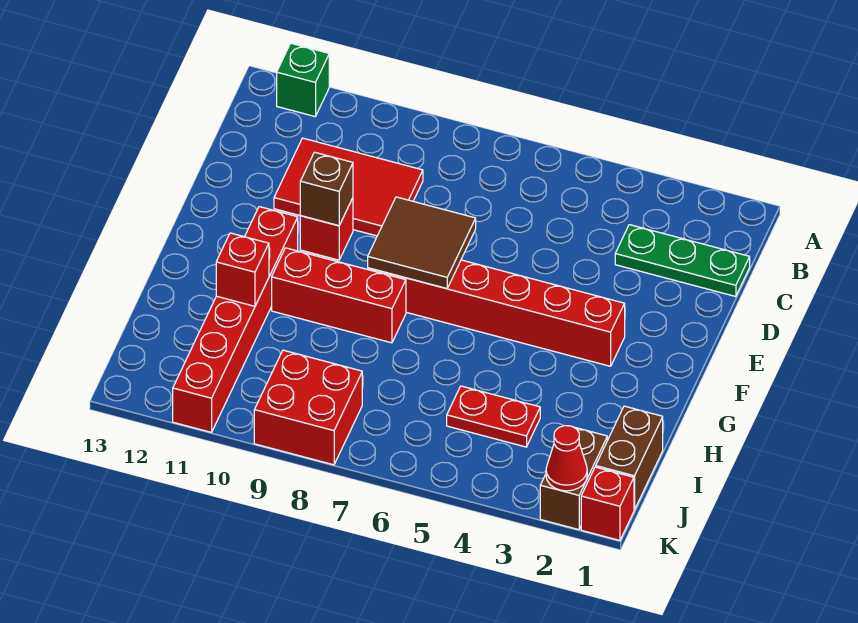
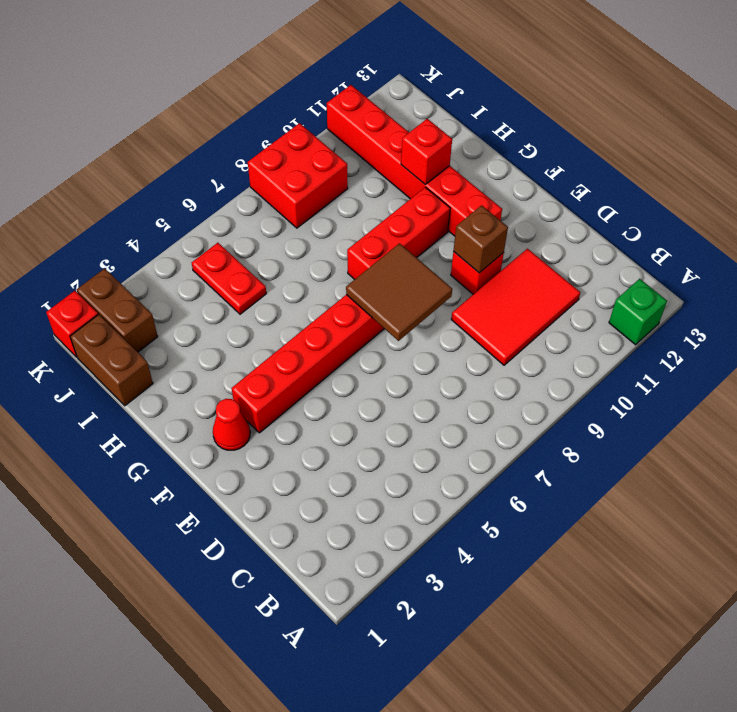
green 1x3 plate [615,225,750,297] -> none
red 1x2 plate [447,386,540,447] -> red 1x2 plate turned to [192,243,266,314]
red 1x1 cone [546,426,587,491] -> red 1x1 cone moved to [213,399,250,450]

